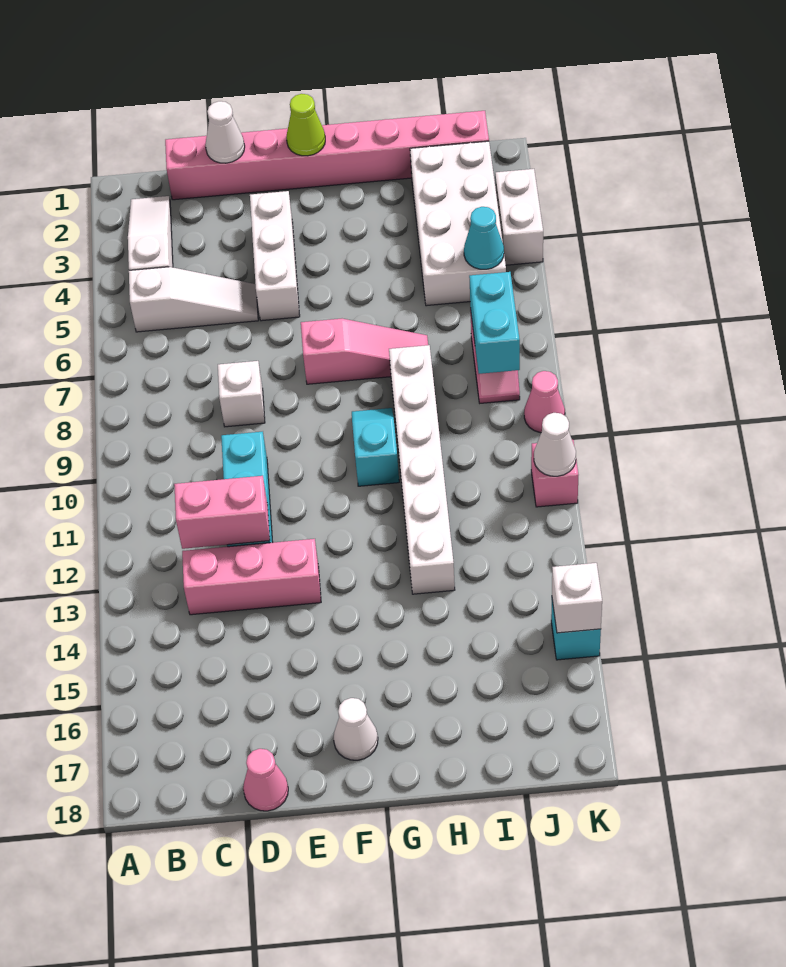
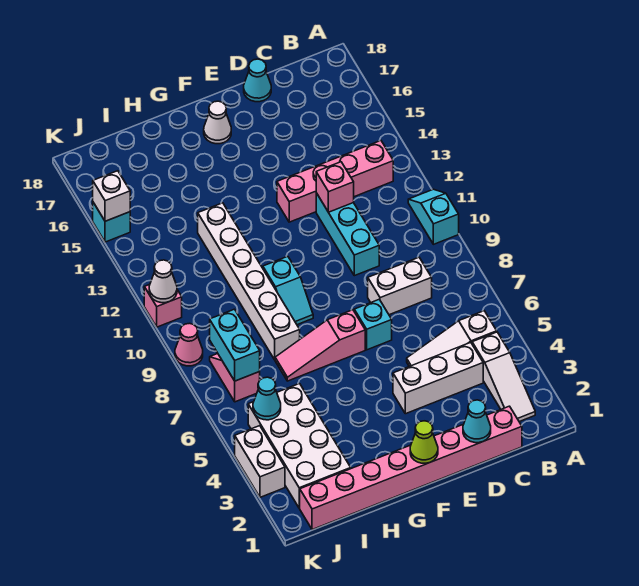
none -> cyan 1x2 slope [408,189,459,244]
pink 1x2 brick [174,476,270,549] -> pink 1x1 brick [316,162,354,212]
pink 1x3 brick [182,539,321,615] -> pink 1x4 brick [277,141,393,222]
white 1x1 cone [205,101,245,163] -> cyan 1x1 cone [463,400,491,443]
white 1x1 brick [218,361,265,427] -> white 1x2 brick [368,257,432,315]
pink 1x1 cone [243,749,288,811] -> cyan 1x1 cone [244,59,271,102]
white 1x3 brick [250,191,300,321] -> white 1x3 brick turned to [393,342,483,414]
none -> cyan 1x1 brick [354,300,392,350]

